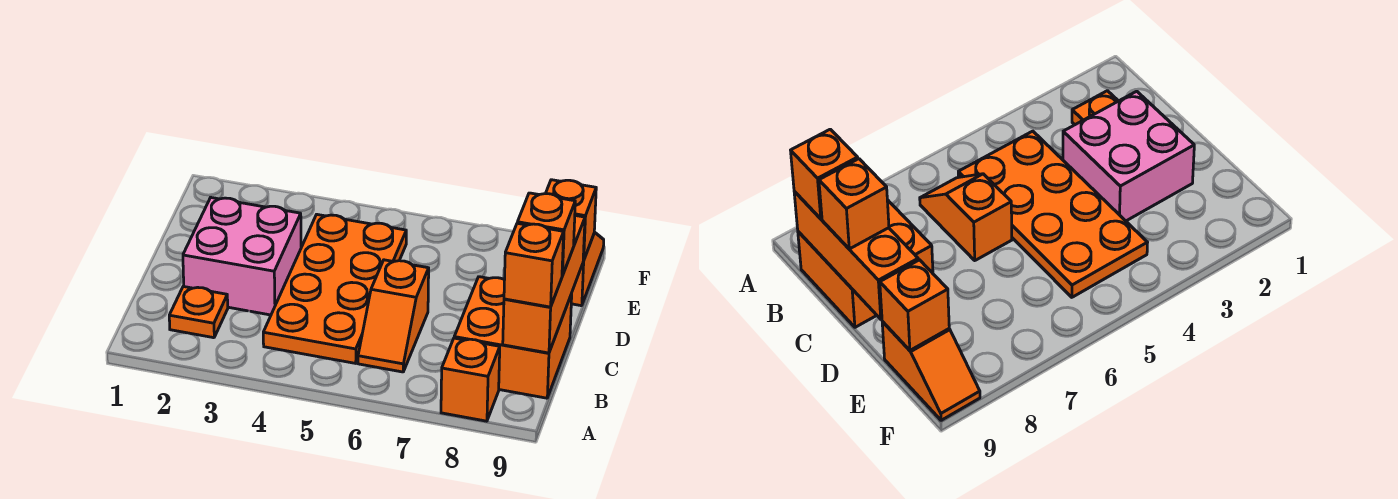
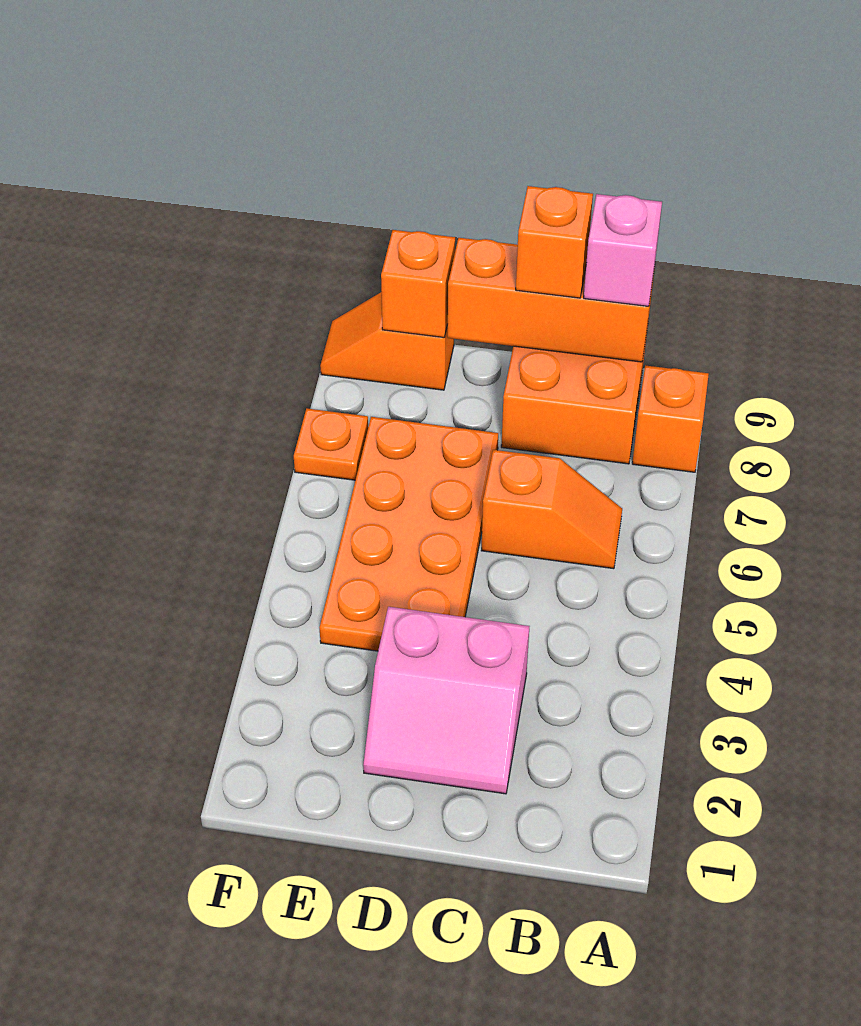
orange 1x1 plate [169,286,228,338] -> orange 1x1 plate moved to [294,409,368,480]
orange 2x4 plate [263,215,406,363] -> orange 2x4 plate turned to [319,417,498,651]
orange 1x1 brick [504,223,564,307] -> pink 1x1 brick [584,194,662,306]
pink 2x2 brick [183,198,301,315] -> pink 2x2 slope [363,607,529,794]

